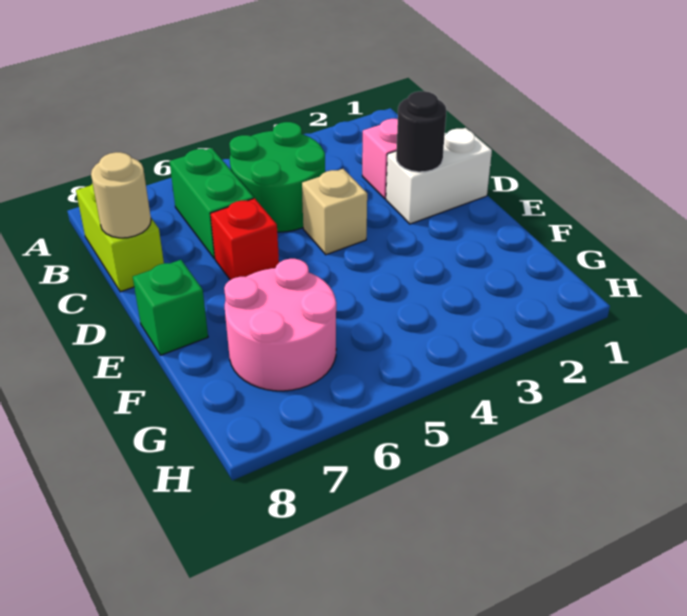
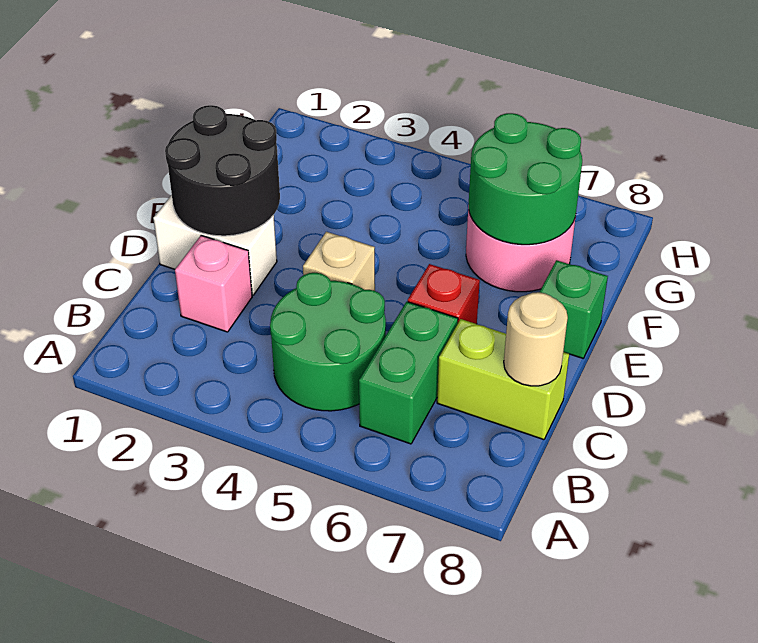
lime 1x2 brick [76,183,164,292] -> lime 1x2 brick turned to [437,319,569,440]
black 1x1 round brick [396,91,446,172] -> black 2x2 round brick [165,105,280,236]
none -> green 2x2 round brick [469,113,582,245]

